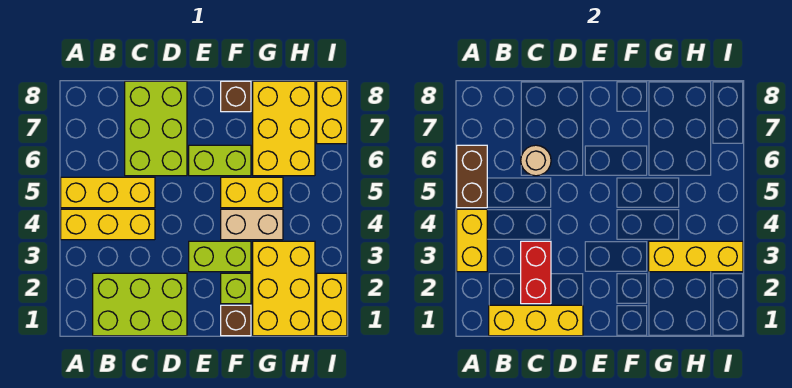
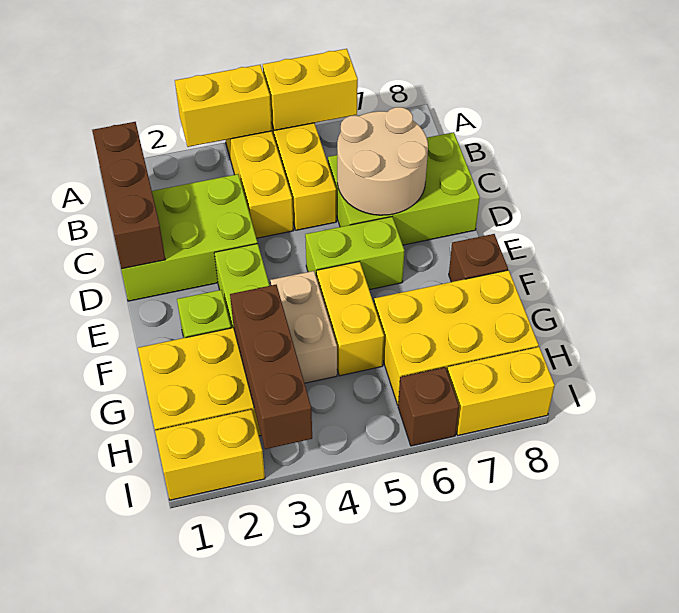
brown 1x2 brick [457,145,487,208] -> yellow 1x2 brick [263,49,358,131]
lime 2x3 brick [93,273,187,336] -> lime 2x3 brick turned to [121,174,258,301]
yellow 1x3 brick [489,305,583,336] -> brown 1x3 brick [92,122,165,269]
red 1x2 brick [521,241,551,304] -> none
tan 1x1 round brick [521,145,551,176] -> tan 2x2 round brick [337,107,428,215]
lime 1x2 brick [189,145,251,176] -> lime 1x2 brick turned to [305,217,404,290]
brown 1x1 brick [221,305,251,336] -> brown 1x1 brick moved to [398,367,459,446]
yellow 1x3 brick [649,241,743,272] -> brown 1x3 brick [230,285,312,449]

